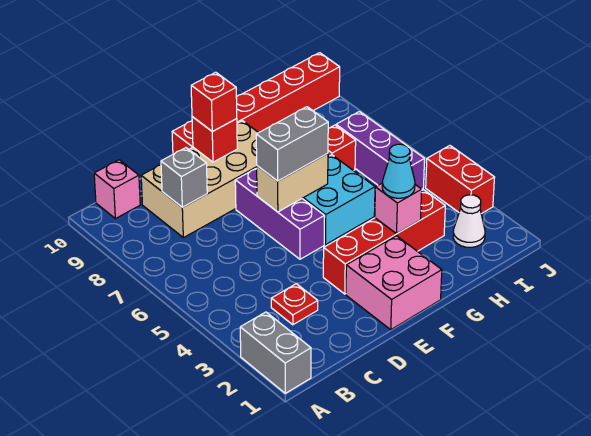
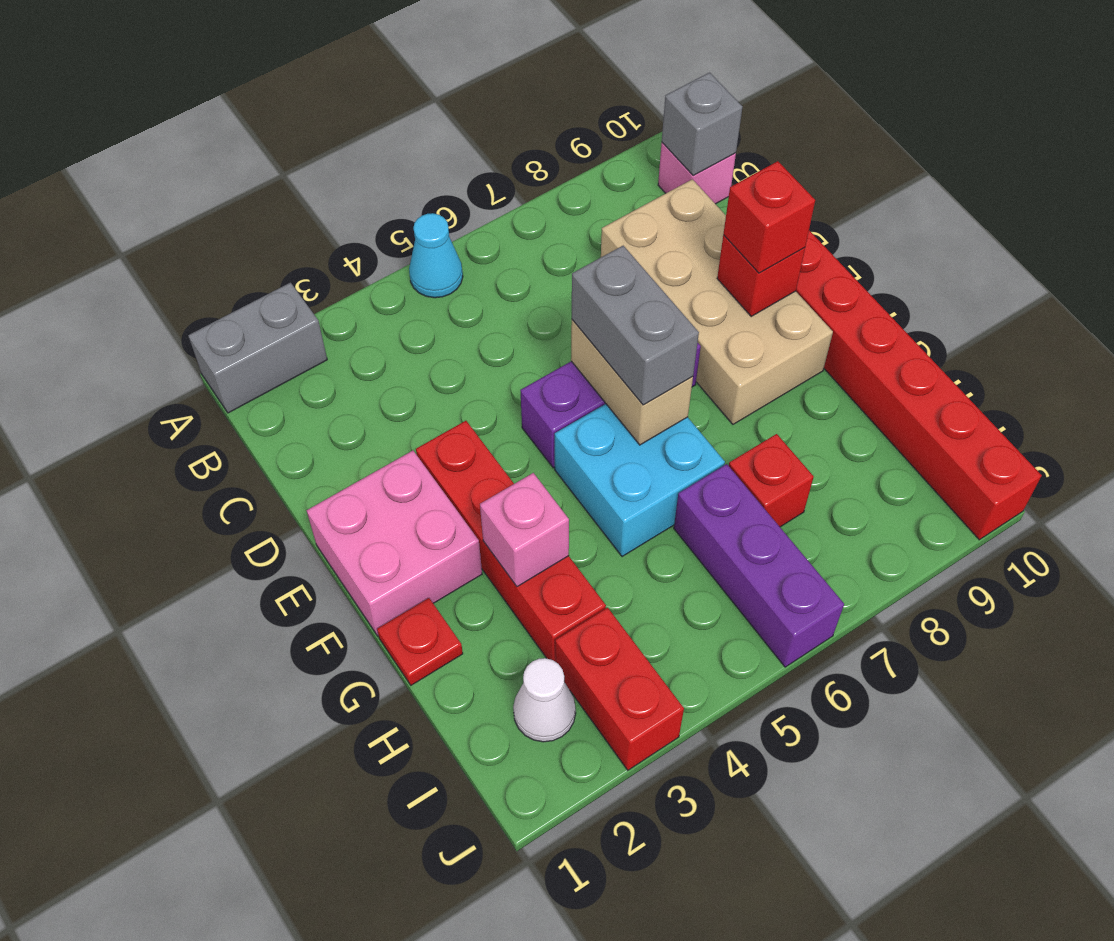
red 1x1 plate [271,284,318,325] -> red 1x1 plate moved to [377,598,463,685]
grey 1x1 brick [161,148,207,207] -> grey 1x1 brick moved to [662,73,742,176]
cyan 1x1 cone [382,144,415,198] -> cyan 1x1 cone moved to [409,213,463,298]
purple 1x3 brick [336,112,425,189] -> purple 1x3 brick turned to [674,464,844,667]
red 1x2 brick [426,146,495,214] -> red 1x2 brick turned to [555,608,684,770]

